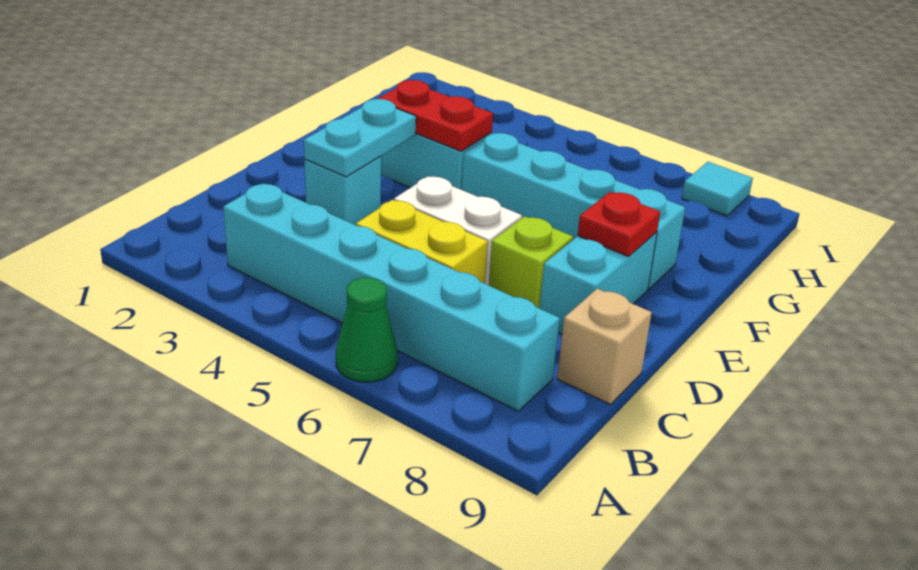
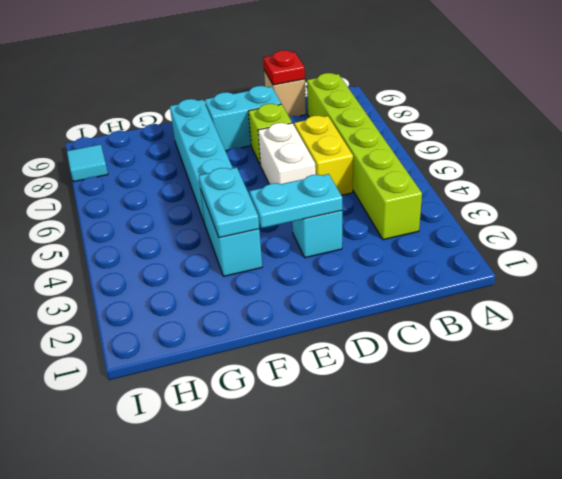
green 1x1 cone [336,277,398,382] -> none
cyan 1x6 brick [223,183,560,411] -> lime 1x6 brick [307,73,422,240]
red 1x1 plate [578,192,660,257] -> red 1x1 plate moved to [263,50,305,85]
red 1x2 plate [377,80,493,151] -> cyan 1x2 plate [199,168,259,238]

